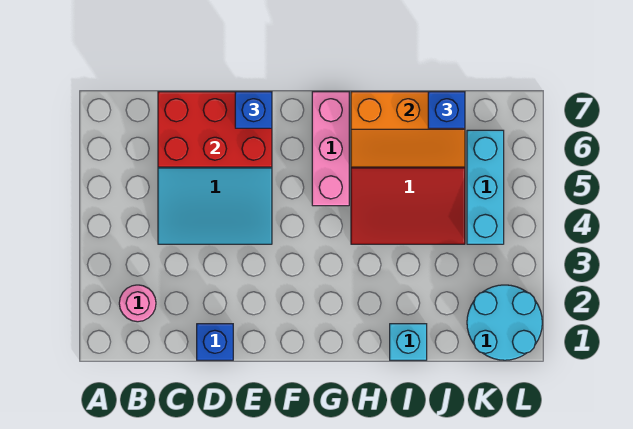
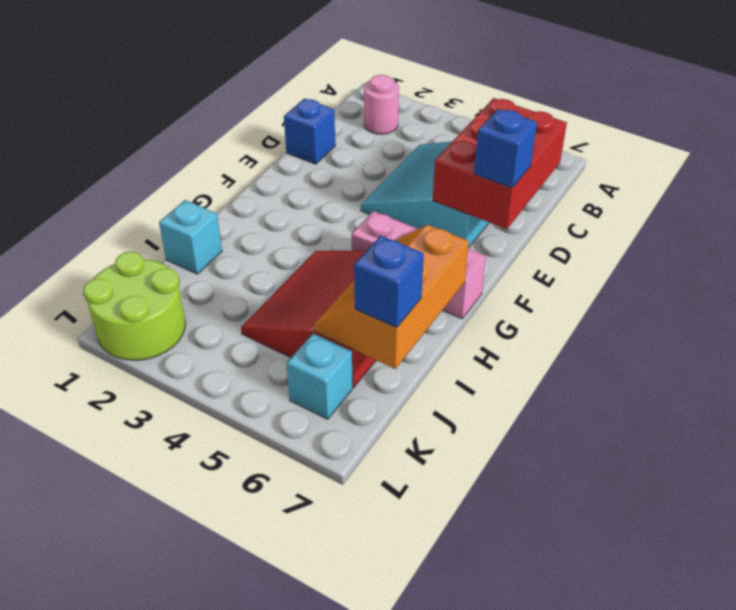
cyan 2x2 round brick [467,285,542,360] -> lime 2x2 round brick [83,252,185,360]
cyan 1x3 brick [467,130,504,244] -> cyan 1x1 brick [287,334,353,419]

